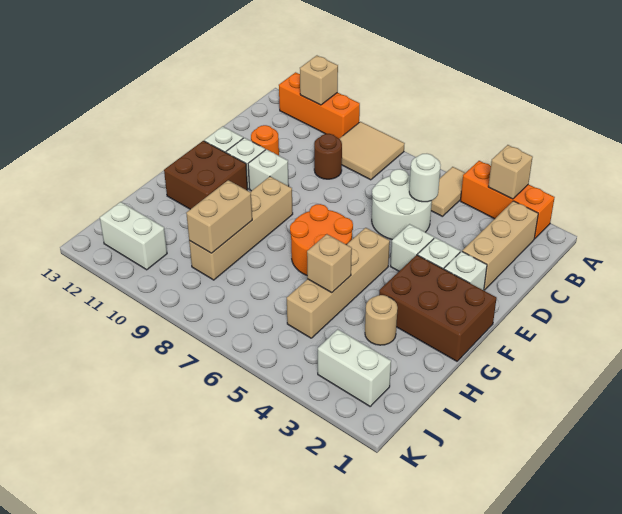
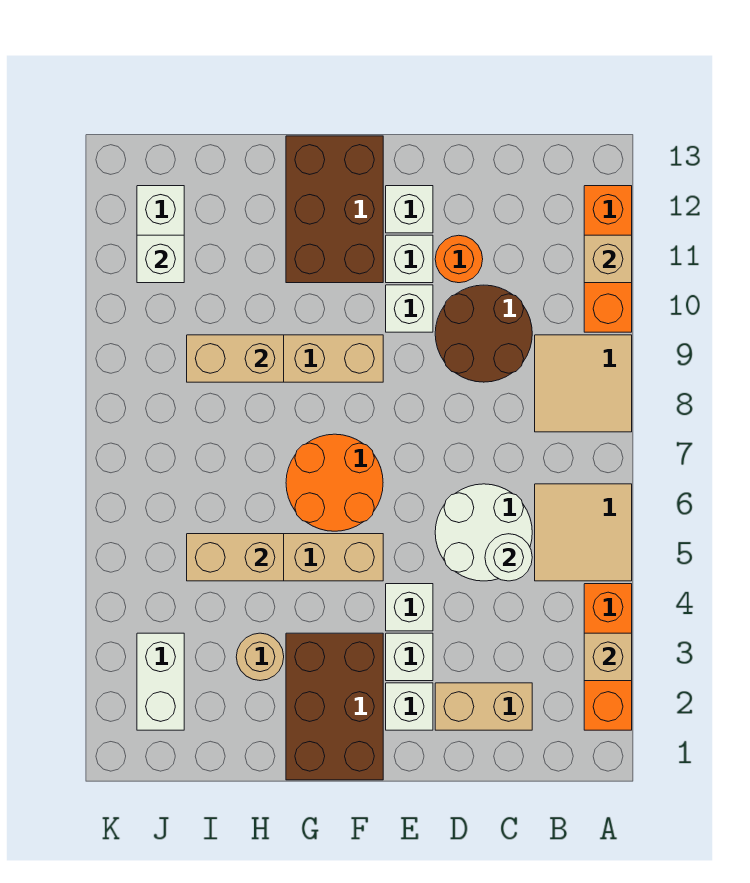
tan 1x2 tile [431,167,465,216] -> tan 2x2 tile [535,484,632,581]
tan 1x3 brick [462,201,538,290] -> tan 1x2 brick [435,683,532,730]
brown 1x1 round brick [314,134,342,179] -> brown 2x2 round brick [435,285,532,382]
brown 2x2 brick [164,141,248,209] -> brown 2x3 brick [286,136,383,283]
tan 1x1 brick [307,234,352,293] -> tan 1x2 brick [187,534,284,581]
none -> white 1x1 brick [137,235,184,283]

